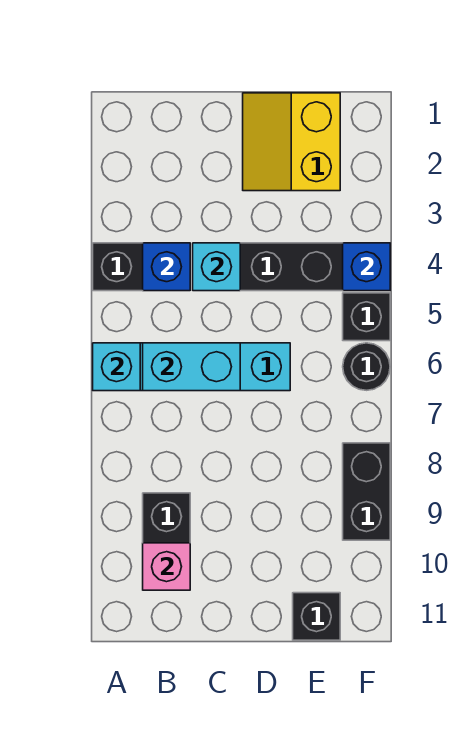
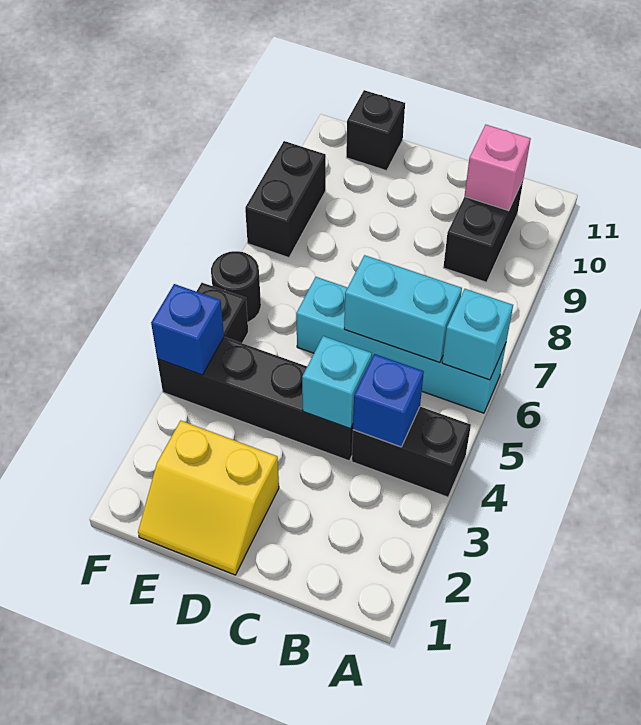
yellow 2x2 slope [243,93,340,191] -> yellow 2x2 slope turned to [138,421,279,575]

